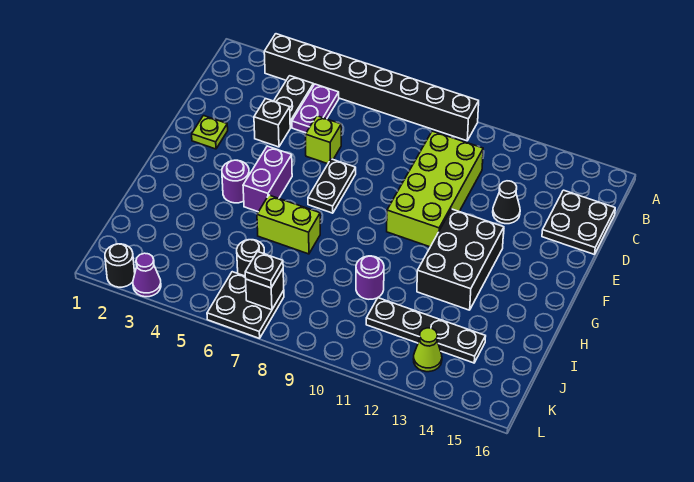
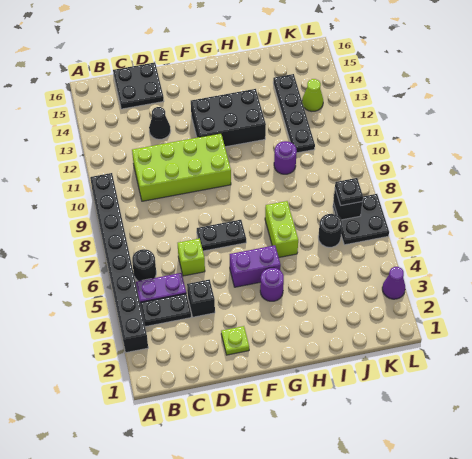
black 1x1 round brick [105,244,135,287] -> black 1x1 round brick moved to [132,249,156,281]

